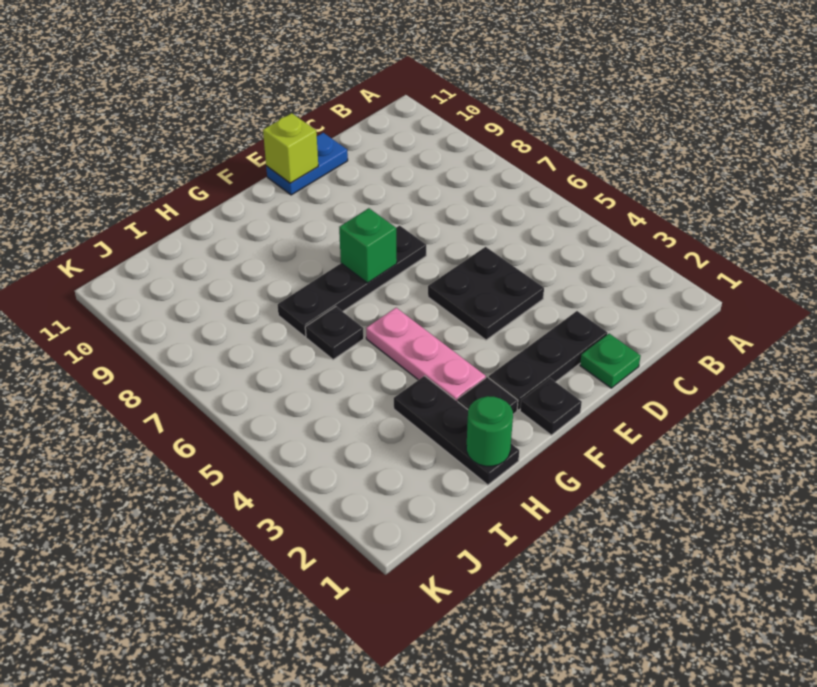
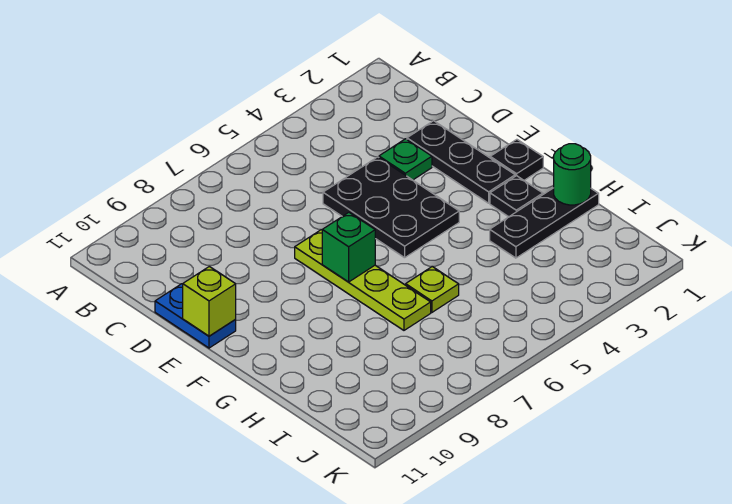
green 1x1 plate [580,334,641,388] -> green 1x1 plate moved to [379,139,432,180]
black 2x2 plate [428,247,544,340] -> black 2x3 plate [323,157,459,258]
black 1x4 plate [278,226,426,337] -> lime 1x4 plate [295,230,431,330]
pink 1x3 plate [366,308,486,401] -> none
black 1x1 plate [305,307,364,360] -> lime 1x1 plate [406,266,459,312]

